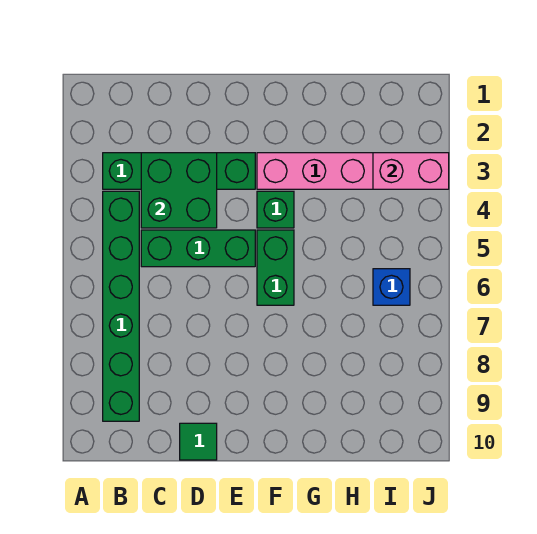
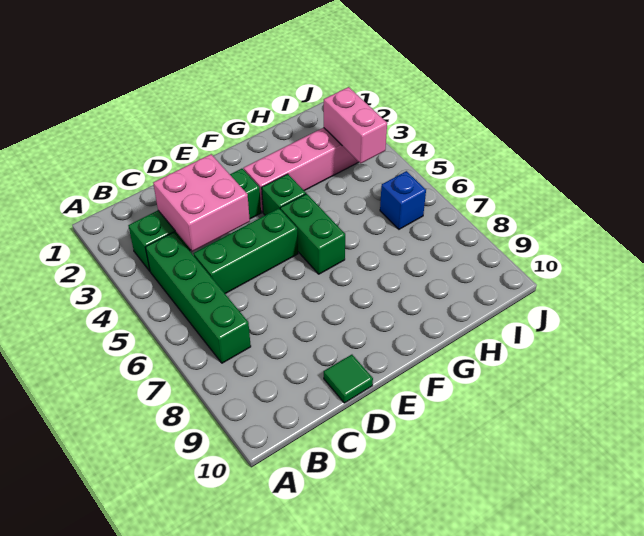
green 1x6 brick [103,191,139,421] -> green 1x4 brick [145,232,251,363]
green 2x2 brick [141,153,217,228] -> pink 2x2 brick [153,154,250,251]
pink 1x2 brick [373,153,449,189] -> pink 1x2 brick turned to [324,87,387,163]

